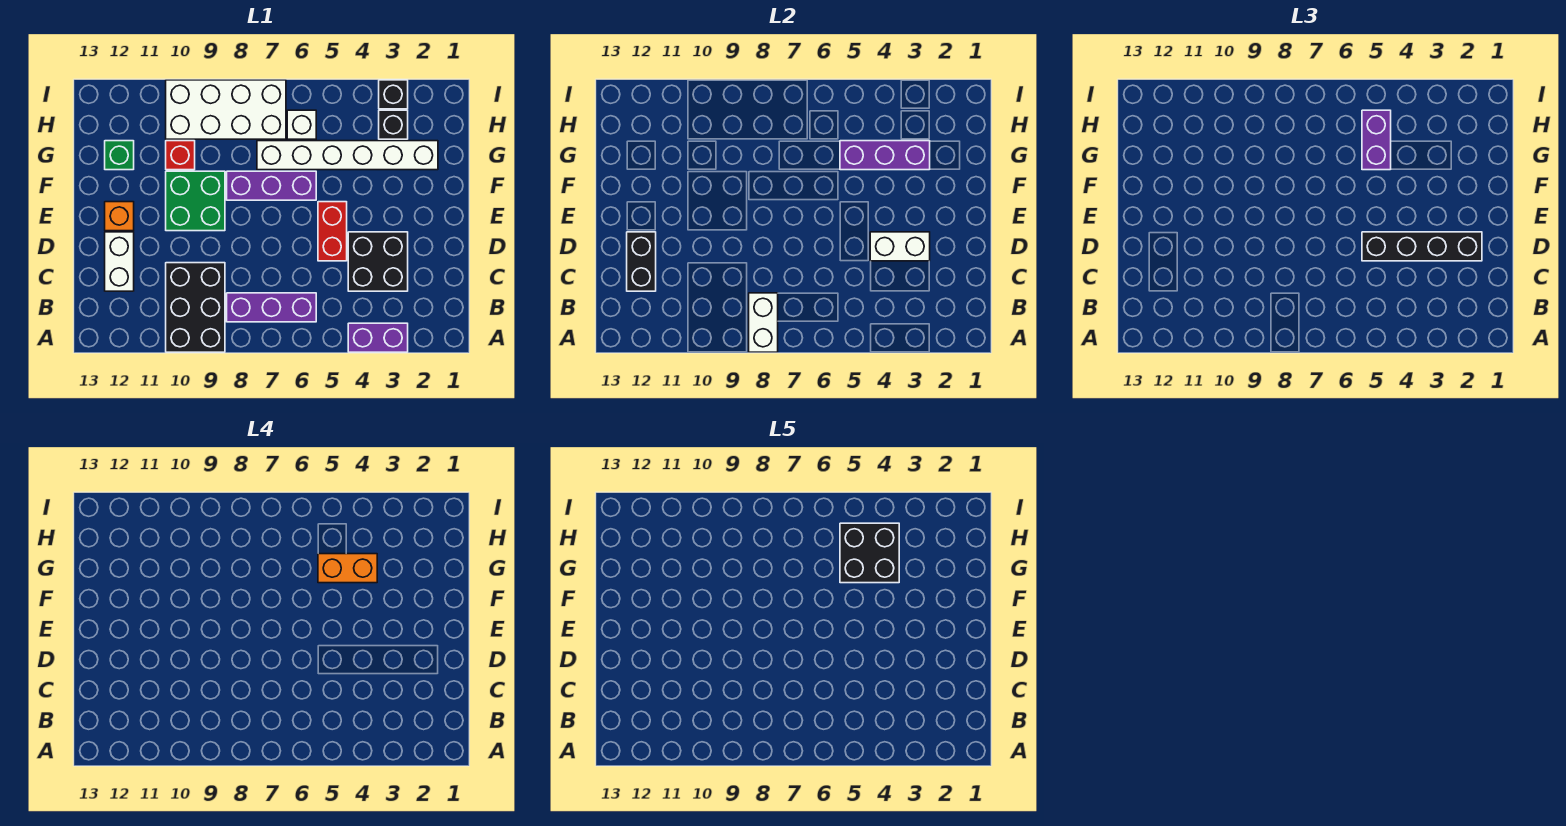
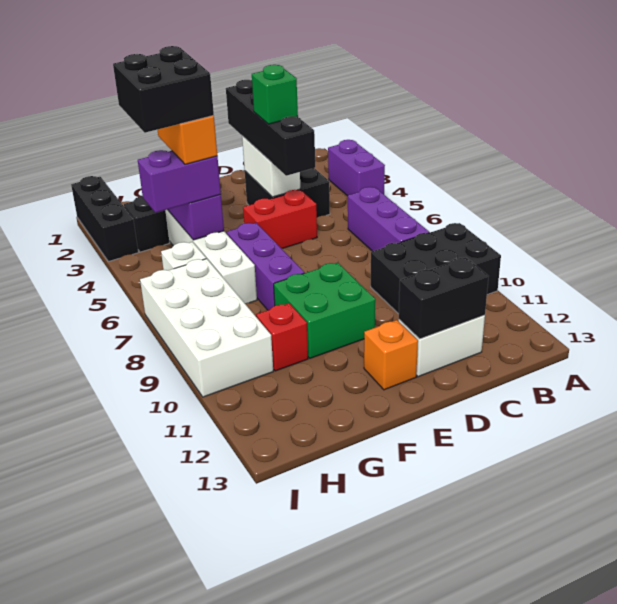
white 1x2 brick [749,293,778,352] -> none
green 1x1 brick [105,141,134,170] -> green 1x1 brick moved to [252,65,298,124]
black 1x1 brick [379,80,408,109] -> black 1x3 brick [71,176,138,262]

